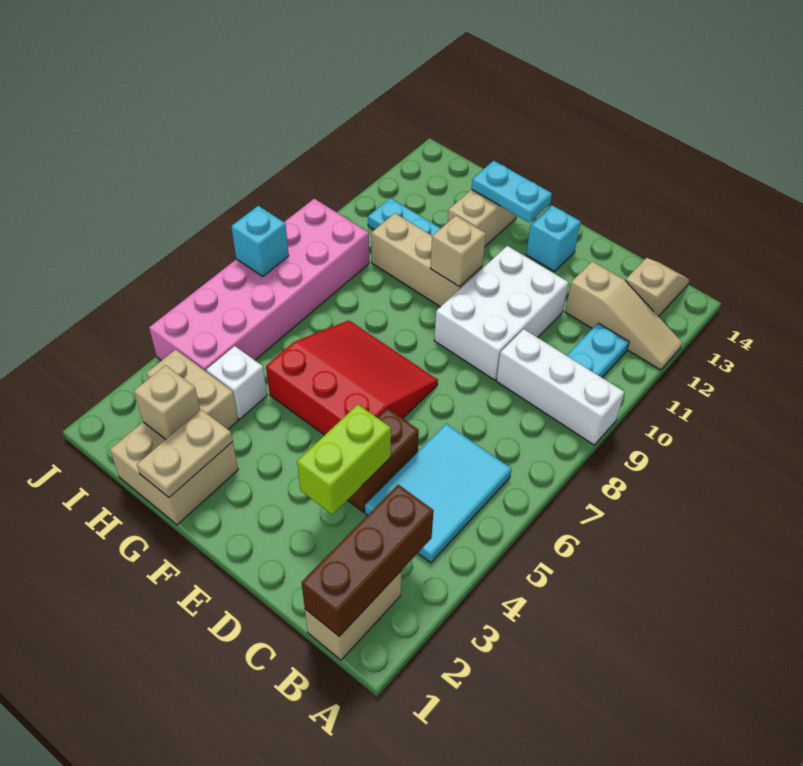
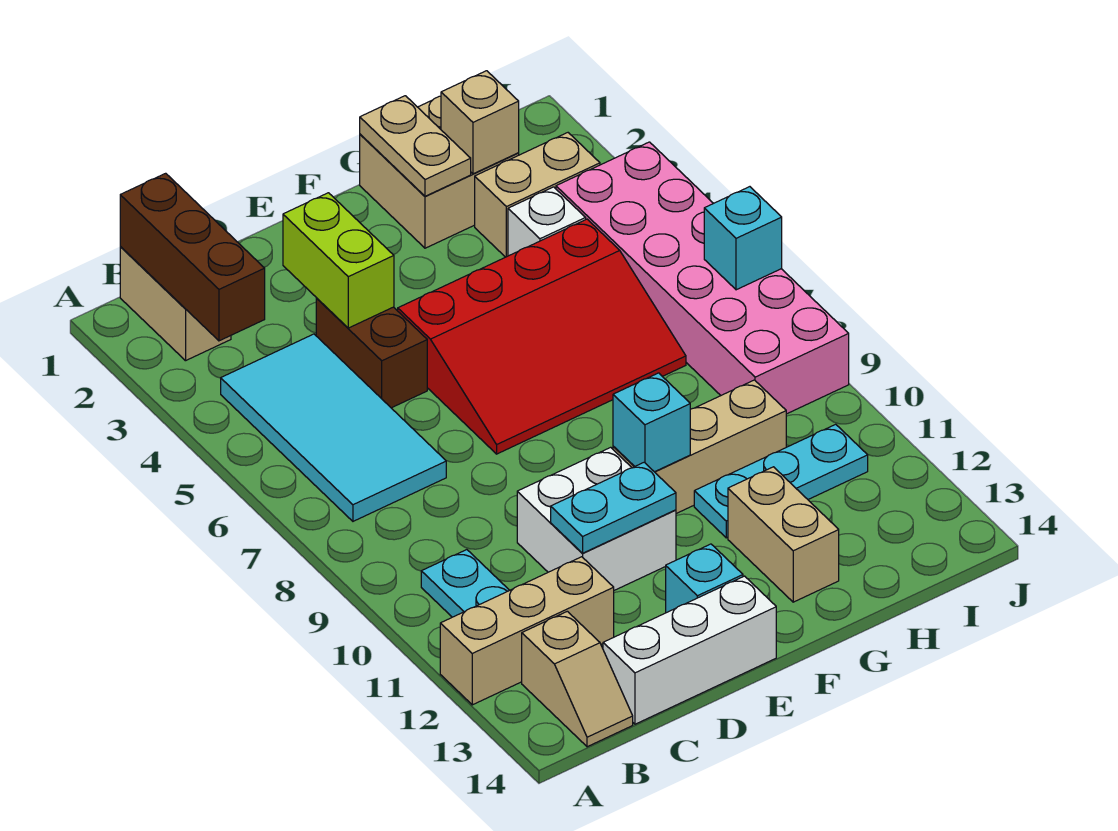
white 1x3 brick [496,329,624,445] -> white 1x3 brick moved to [603,576,776,724]
tan 1x3 slope [565,261,682,370] -> tan 1x3 brick [440,557,614,705]
cyan 2x3 tile [365,424,511,563] -> cyan 2x4 tile [221,334,446,521]
white 2x3 brick [434,246,569,380] -> white 2x2 brick [517,447,676,590]
red 3x3 slope [266,320,438,435] -> red 3x4 slope [398,219,686,454]
tan 1x1 brick [430,216,486,287] -> cyan 1x1 brick [613,373,690,472]
cyan 1x2 plate [471,161,552,222] -> cyan 1x2 plate moved to [551,462,676,553]

